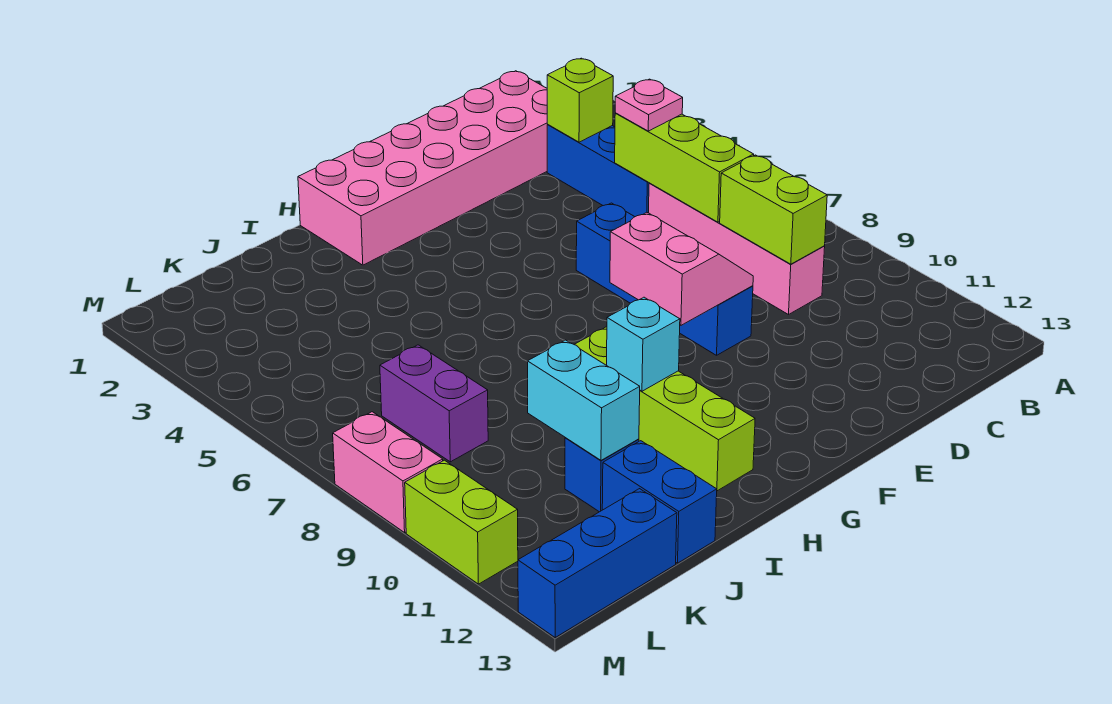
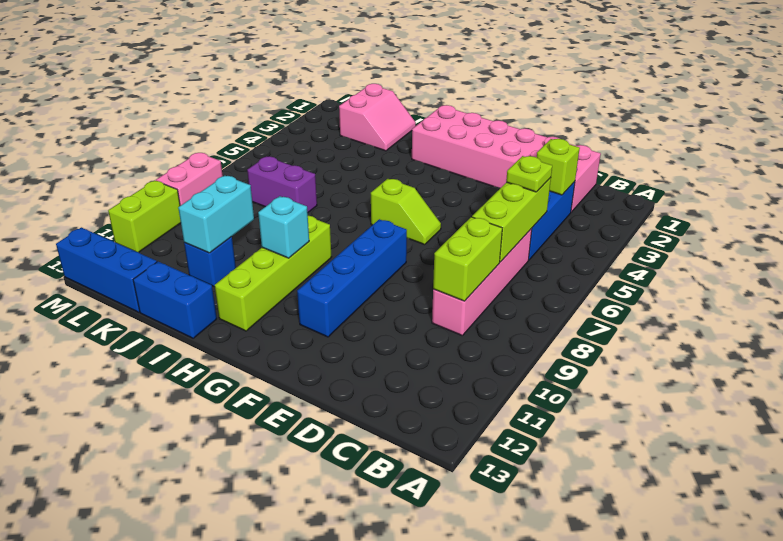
pink 1x1 plate [615,79,683,131] -> lime 1x1 plate [506,156,552,192]
blue 1x4 brick [576,203,753,355] -> blue 1x4 brick moved to [297,219,407,337]
pink 2x2 slope [610,213,753,325] -> pink 2x2 slope moved to [339,84,416,151]
none -> lime 1x2 slope [371,179,441,245]
blue 1x2 brick [602,441,717,563] -> blue 1x2 brick turned to [133,262,217,338]
purple 1x2 brick [380,345,488,462] -> purple 1x2 brick turned to [247,156,317,213]

